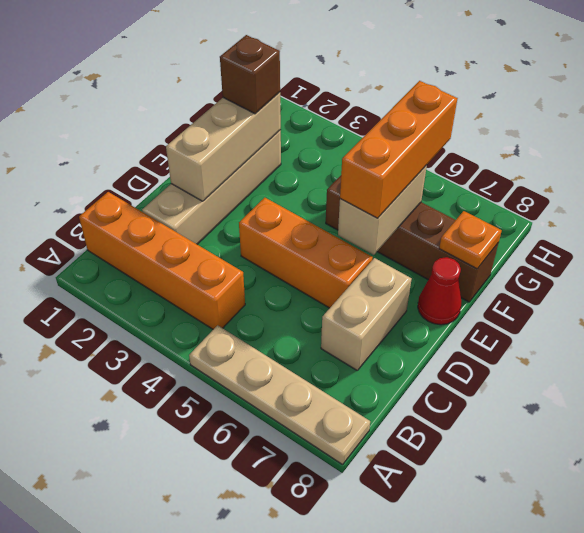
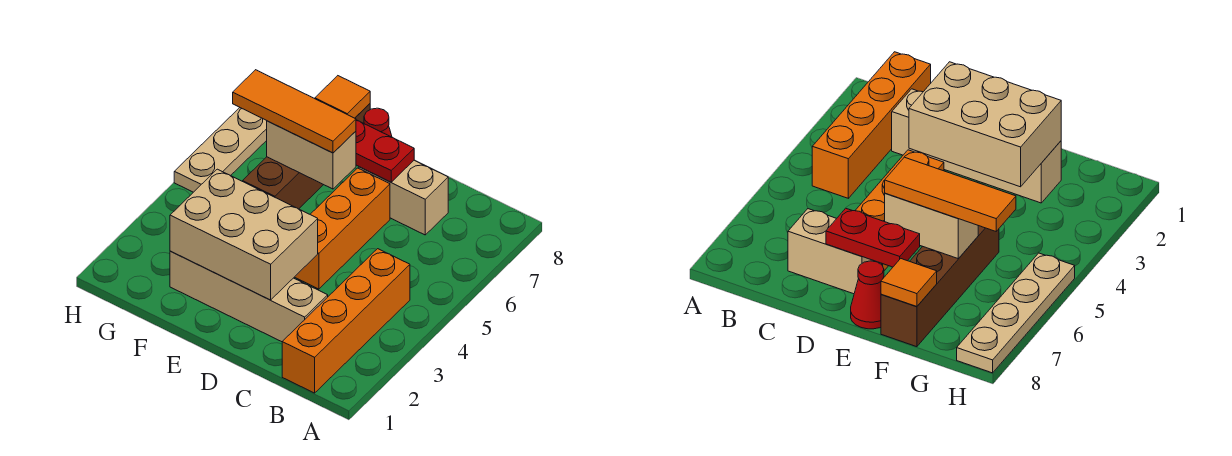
tan 1x4 plate [189,325,370,465] -> tan 1x4 plate moved to [174,108,267,192]
tan 1x3 brick [166,92,281,201] -> tan 2x3 brick [170,169,318,300]
none -> red 1x2 plate [356,120,414,182]
orange 1x3 brick [340,81,458,218] -> orange 1x3 tile [233,70,356,153]
brown 1x1 brick [220,35,280,114] -> none
orange 1x1 plate [439,211,502,269] -> orange 1x1 tile [315,76,370,118]

